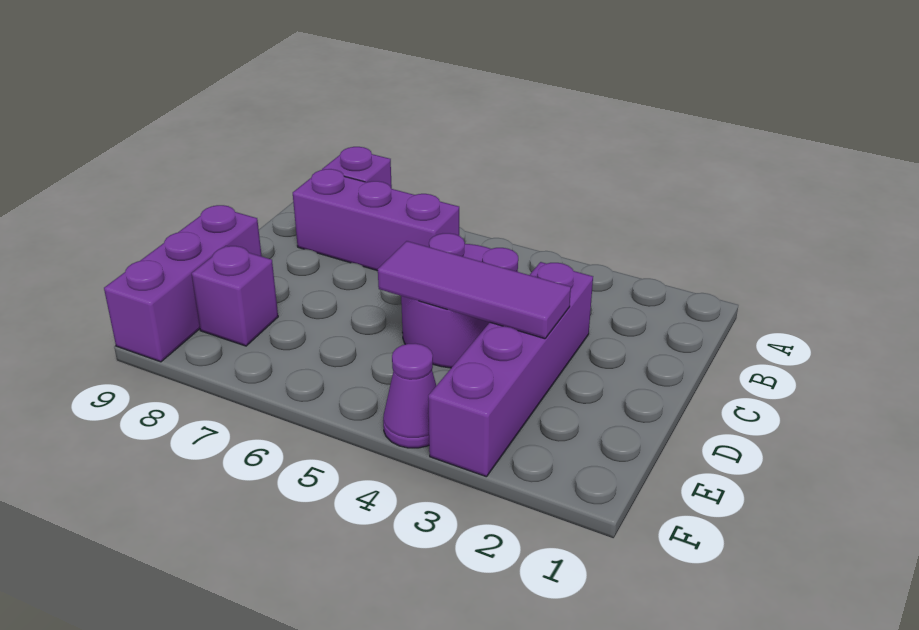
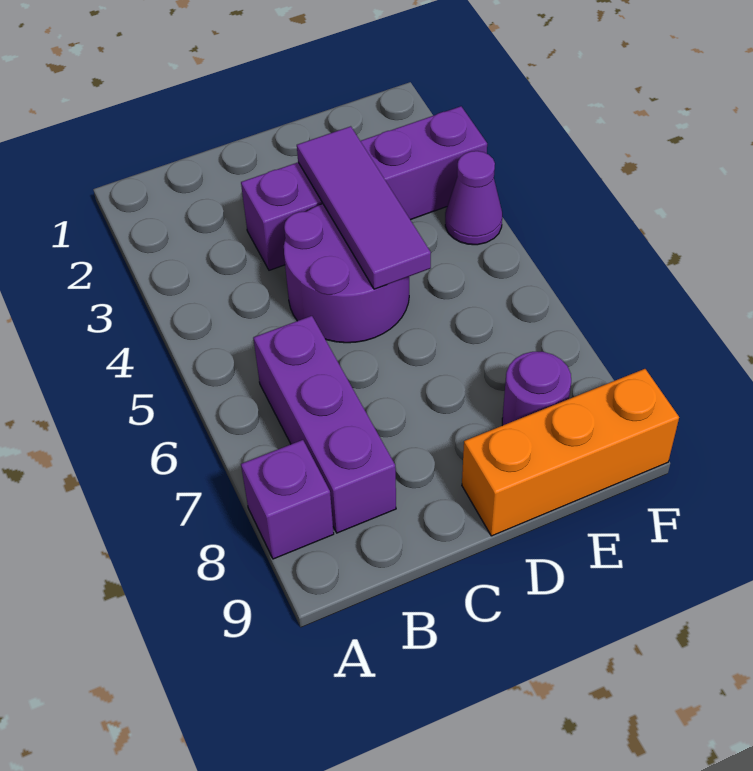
purple 1x3 brick [104,205,262,362] -> orange 1x3 brick [462,369,679,536]
purple 1x1 brick [192,246,278,346] -> purple 1x1 round brick [502,352,571,425]

